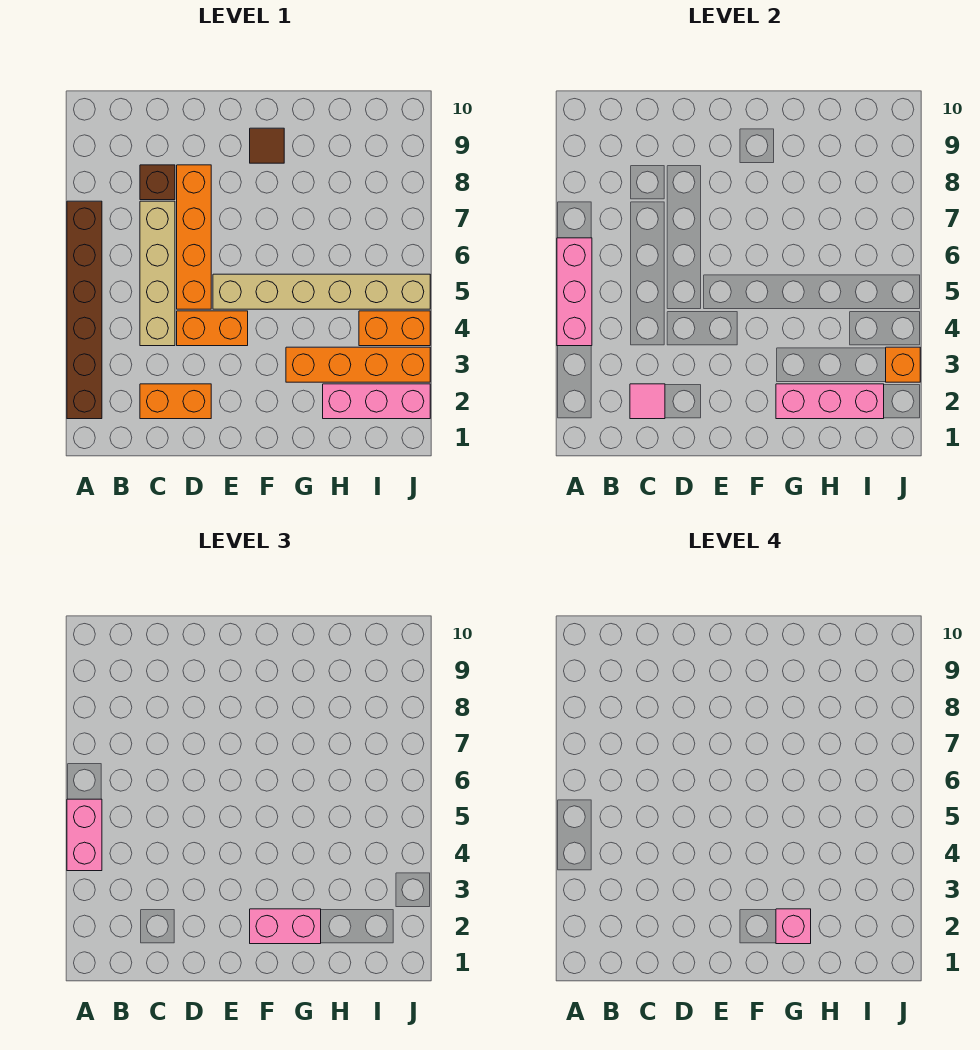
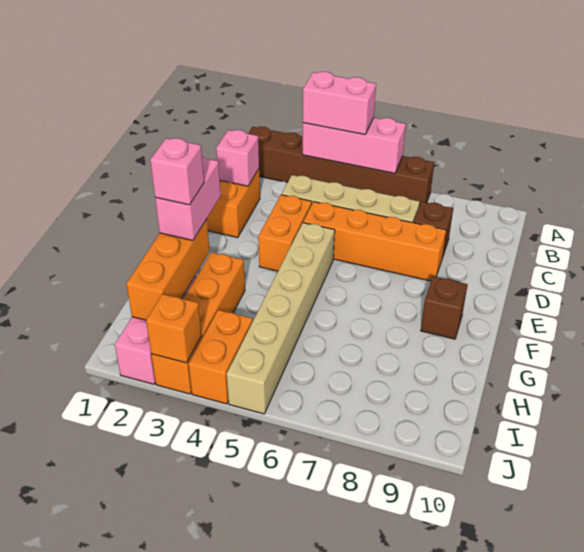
pink 1x1 tile [630,384,665,419] -> pink 1x1 brick [216,130,259,186]
brown 1x1 tile [250,128,284,163] -> brown 1x1 brick [421,276,468,339]
pink 1x3 brick [776,384,884,419] -> orange 1x3 brick [127,219,210,320]

